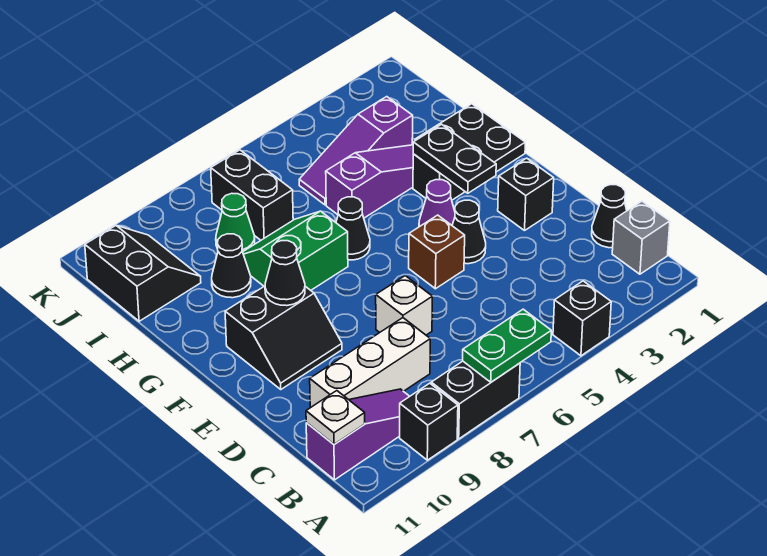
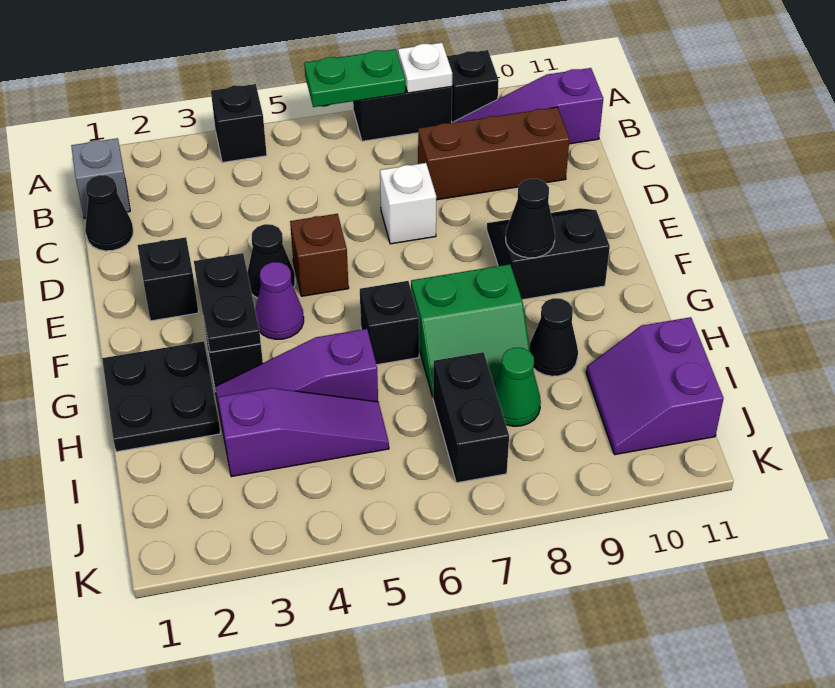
white 1x1 plate [306,391,365,444] -> white 1x1 plate moved to [398,43,452,93]
white 1x3 brick [310,318,430,408] -> brown 1x3 brick [418,107,569,200]
black 1x1 cone [336,197,370,260] -> black 1x1 brick [360,281,419,365]
black 2x2 slope [85,226,201,321] -> purple 2x2 slope [586,317,724,455]

